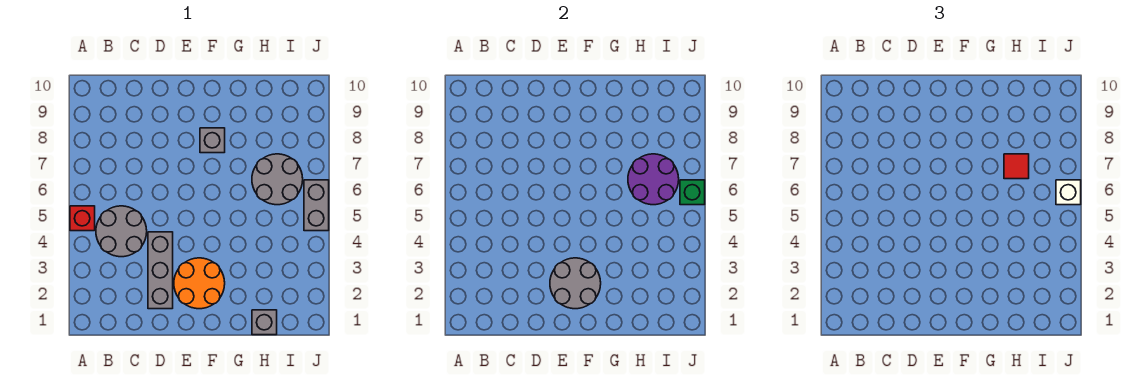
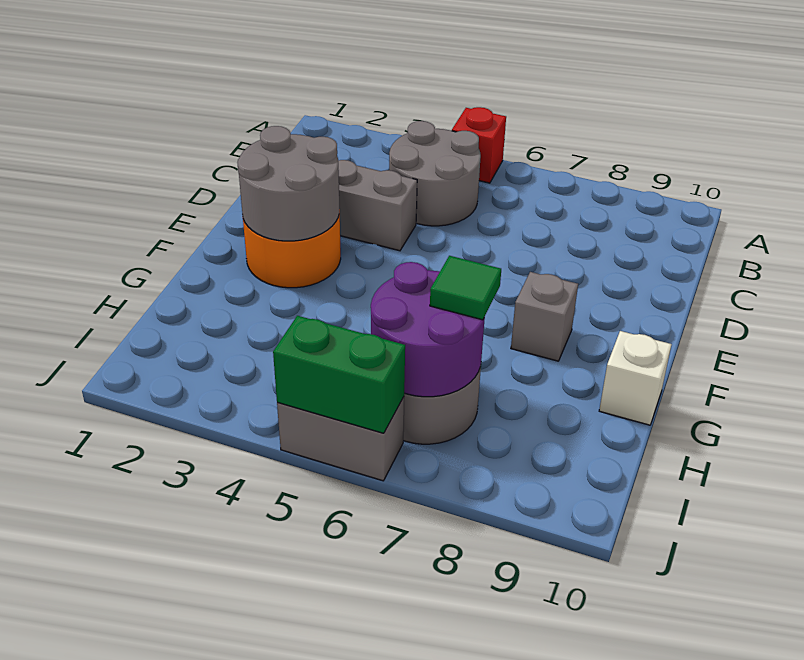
grey 1x1 brick [252,310,277,335] -> none
red 1x1 tile [1004,154,1029,179] -> green 1x1 tile [430,256,501,320]
green 1x1 brick [680,180,705,205] -> green 1x2 brick [273,316,405,433]
white 1x1 brick [1056,180,1081,205] -> white 1x1 brick moved to [599,331,672,425]

